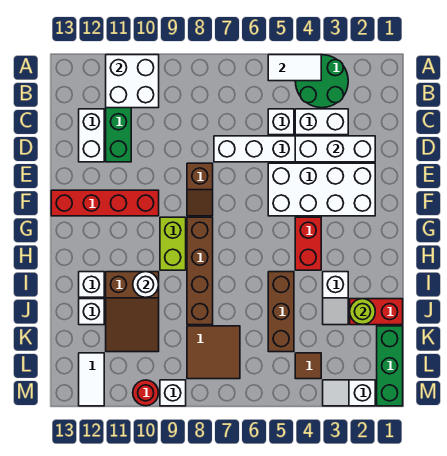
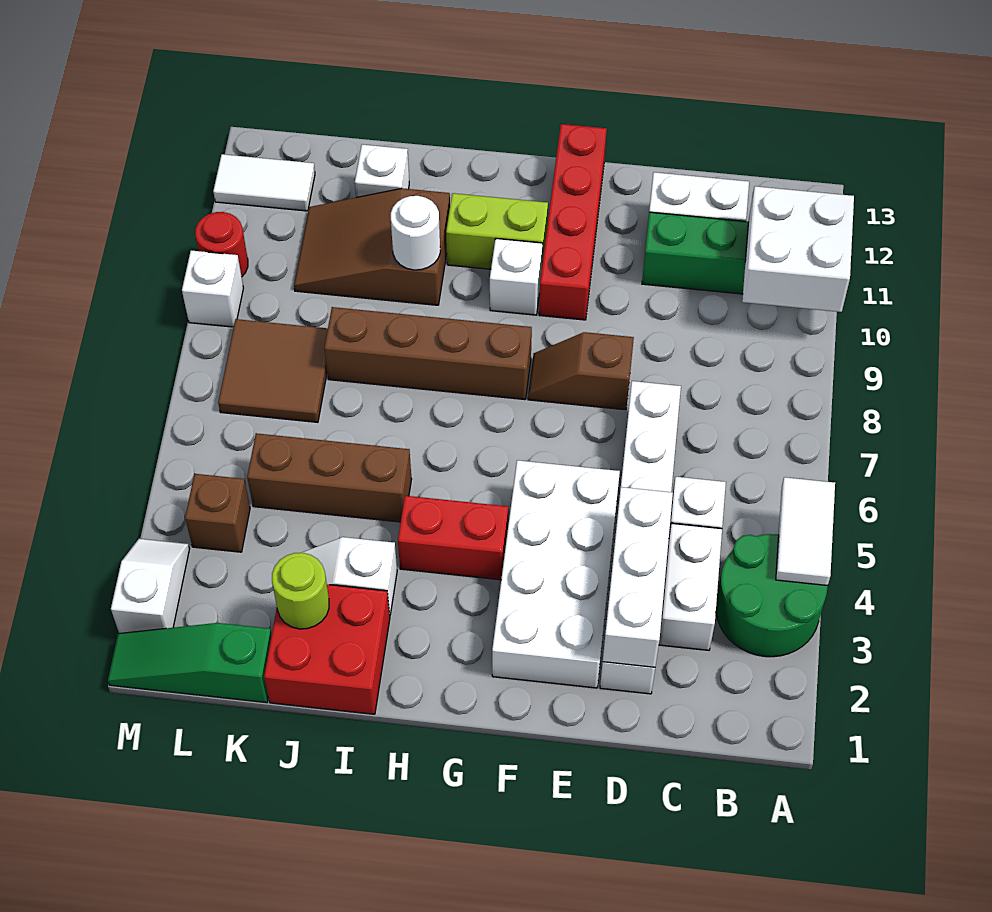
lime 1x2 brick [160,217,186,270] -> lime 1x2 brick moved to [446,193,548,269]
white 1x1 brick [79,272,104,297] -> white 1x1 brick moved to [490,239,543,315]
red 1x2 brick [350,299,403,325] -> red 2x2 brick [264,585,390,714]
green 1x3 brick [377,326,403,406] -> green 1x3 slope [108,623,272,703]
brown 1x1 tile [295,353,321,379] -> brown 1x1 brick [185,474,250,552]

